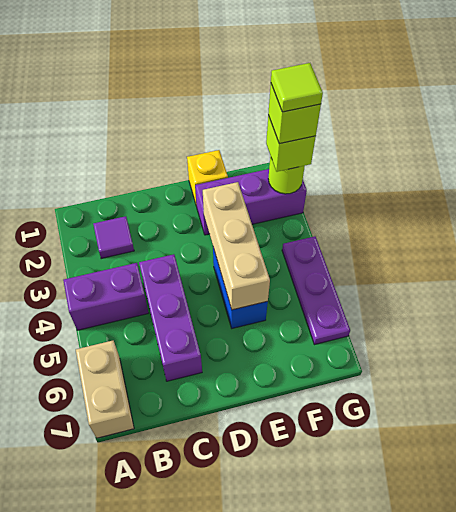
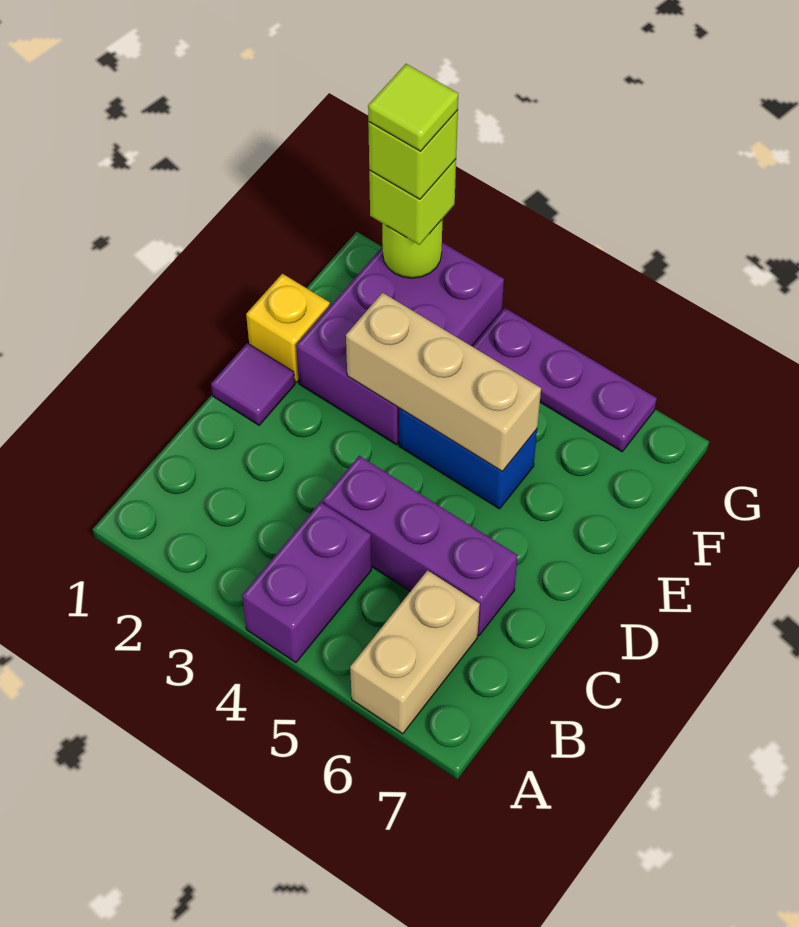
tan 1x2 brick [76,341,134,438] -> tan 1x2 brick turned to [350,570,480,734]
purple 1x1 tile [93,216,134,259] -> purple 1x1 tile moved to [211,343,295,425]
purple 1x3 brick [195,169,307,235] -> purple 2x3 brick [296,242,504,445]

